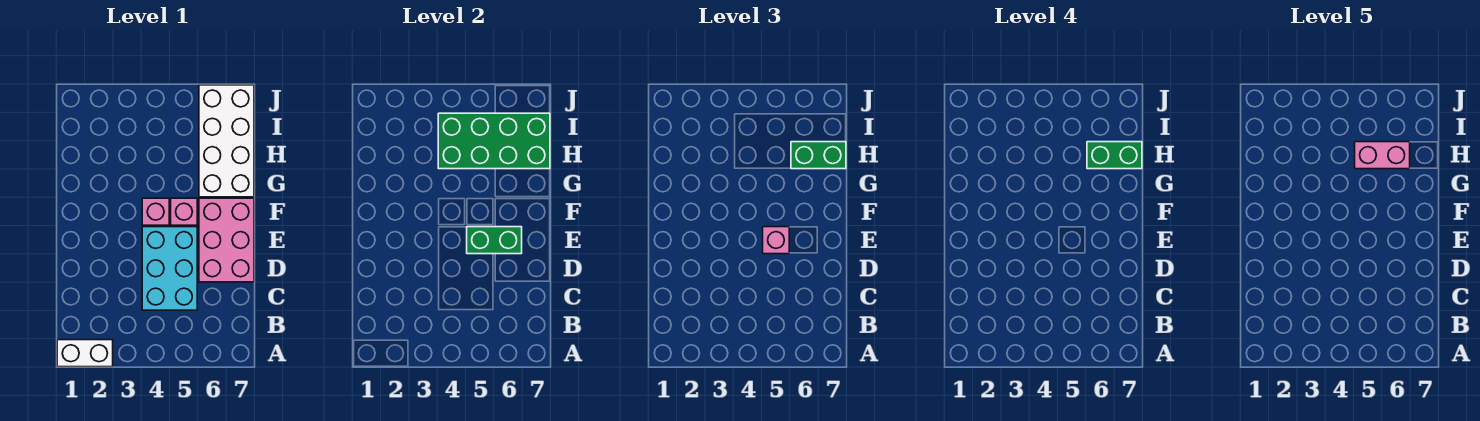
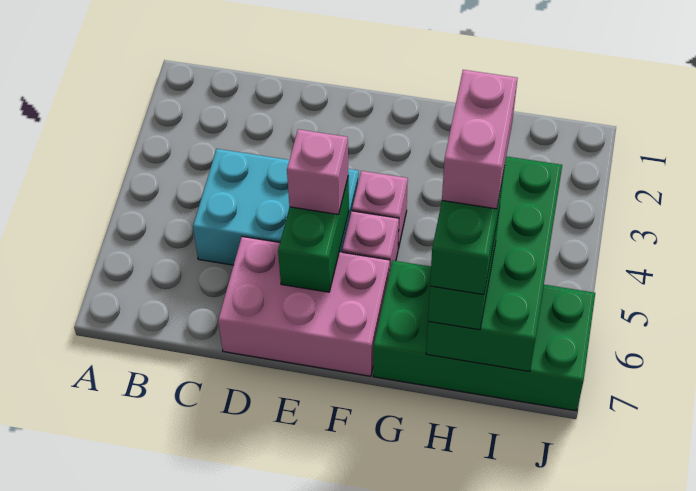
white 1x2 brick [57,340,113,367] -> none
white 2x4 brick [199,85,254,197] -> green 2x4 brick [373,260,595,411]

